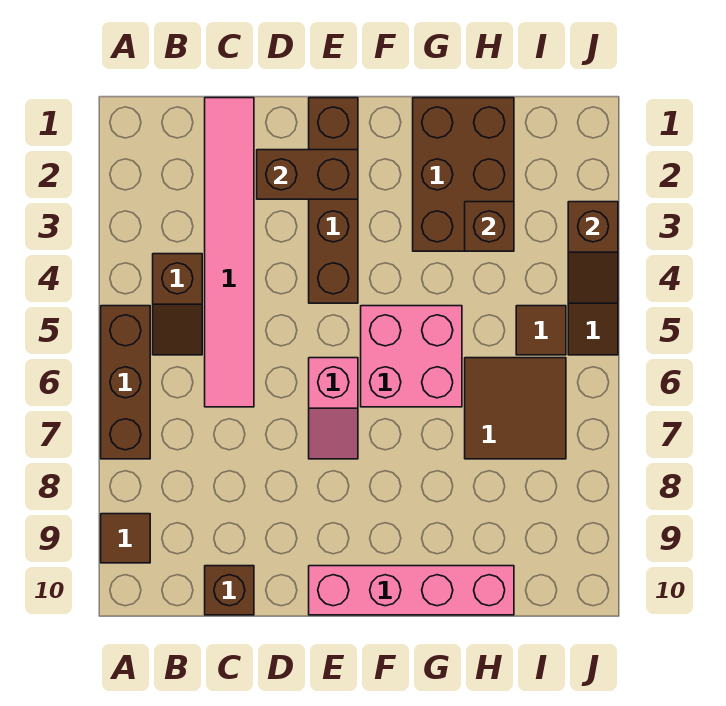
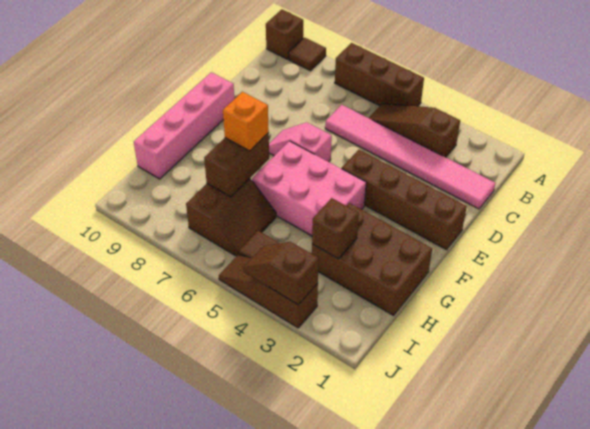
brown 1x2 slope [153,254,202,355] -> brown 1x3 slope [369,103,460,157]
brown 1x1 brick [205,566,254,615] -> brown 1x1 brick moved to [266,9,303,59]
brown 1x2 brick [257,150,358,199] -> brown 1x2 brick moved to [204,133,269,197]
pink 2x2 brick [361,306,462,407] -> pink 2x3 brick [252,141,366,236]
none -> orange 1x1 brick [223,92,269,151]
brown 2x2 tile [465,358,566,459] -> brown 2x2 slope [186,179,276,256]

